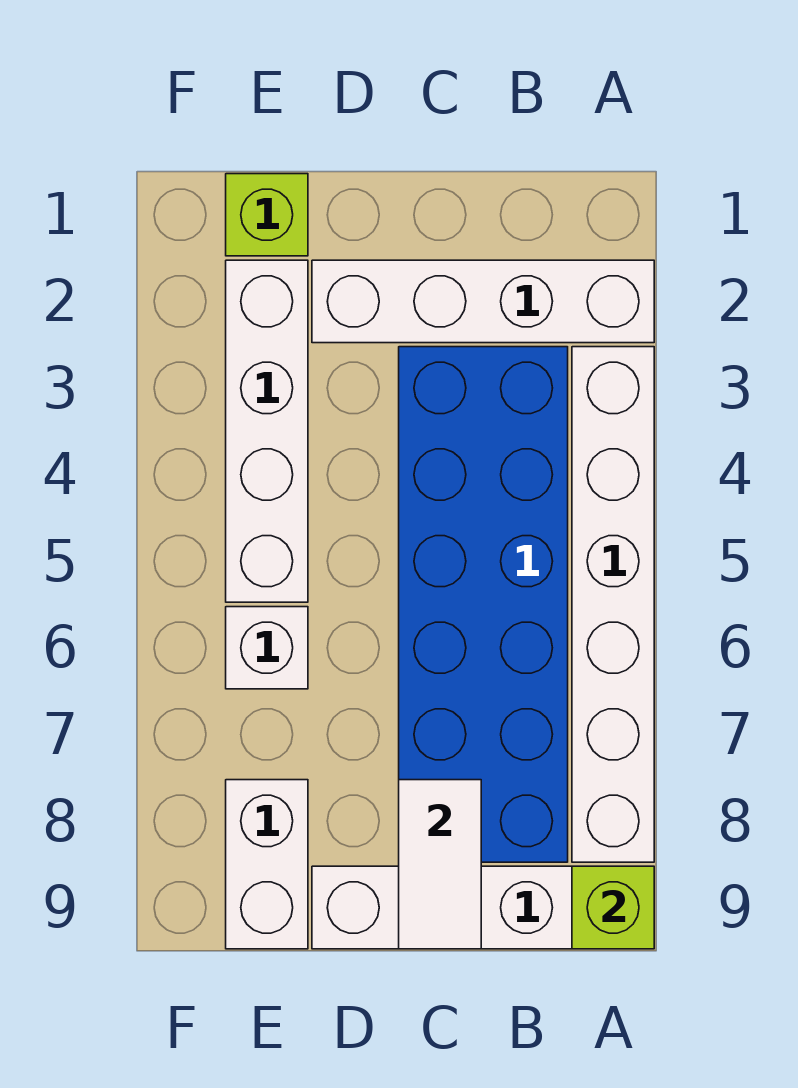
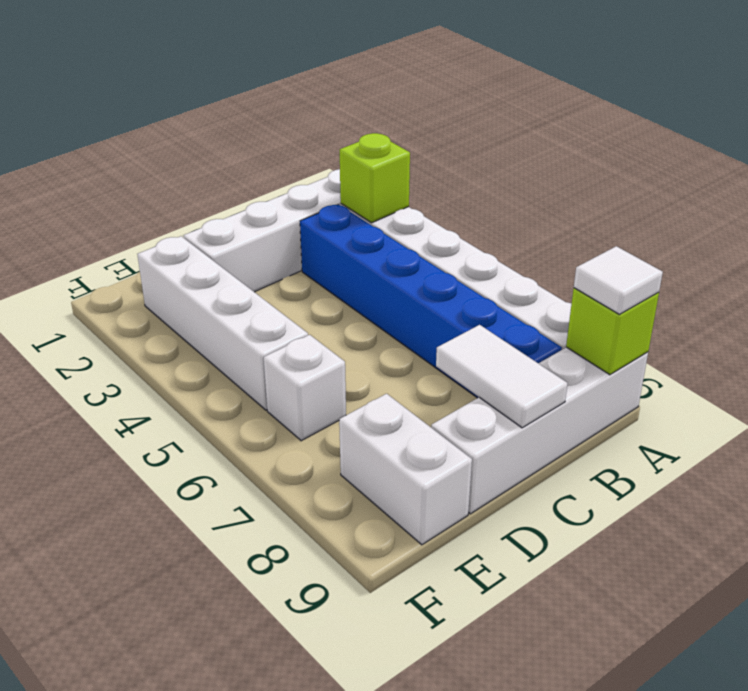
none -> white 1x1 tile [574,246,663,314]
blue 2x6 brick [399,347,568,862] -> blue 1x6 brick [300,205,562,398]
lime 1x1 brick [226,174,308,256] -> lime 1x1 brick moved to [340,133,410,223]

